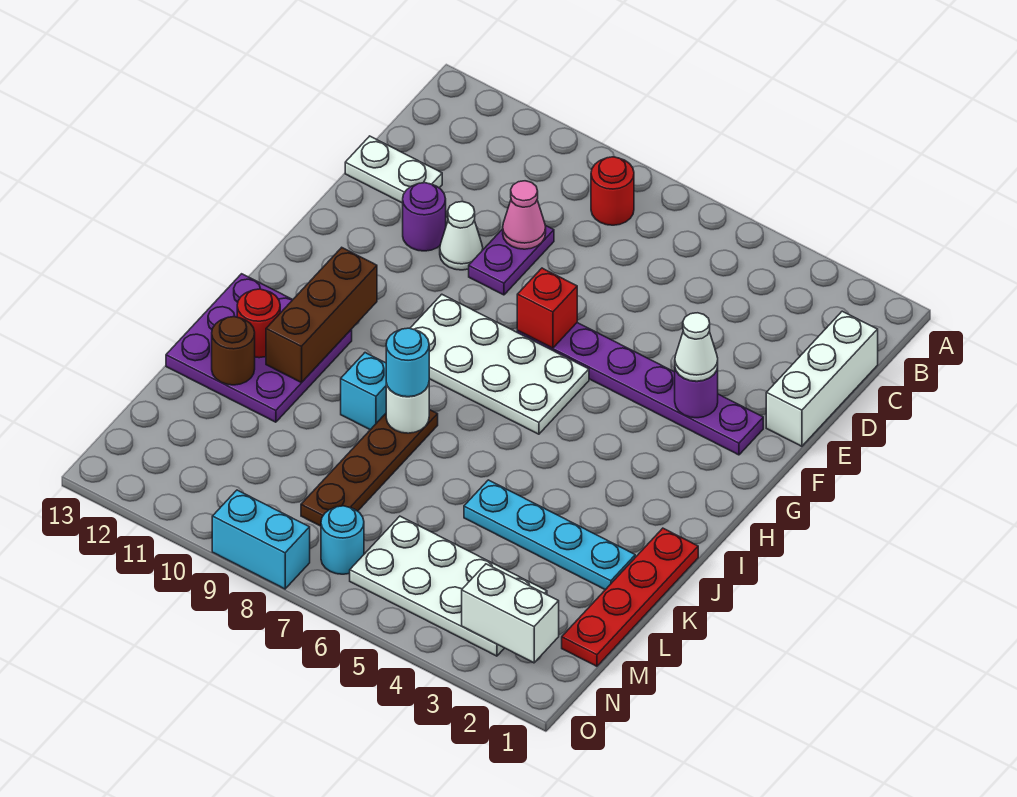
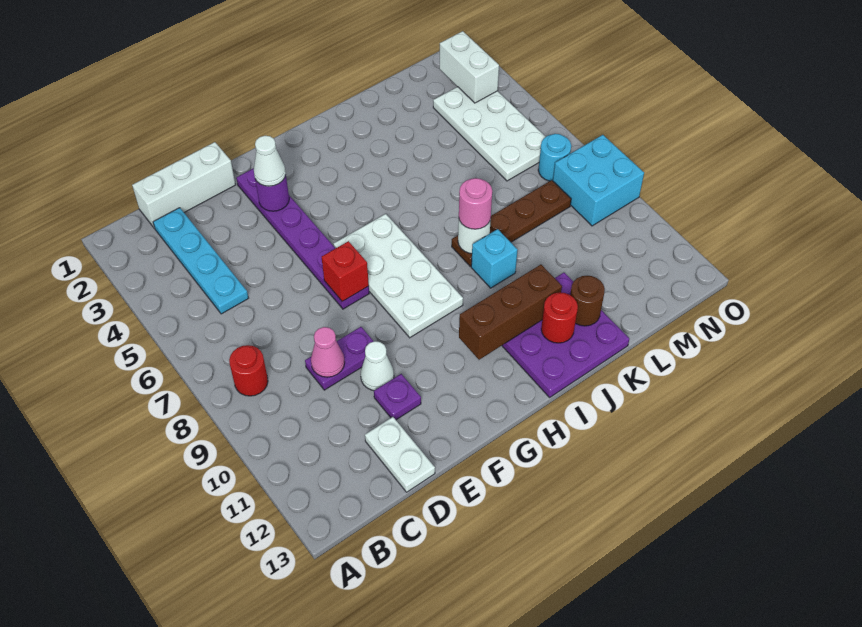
purple 1x1 round brick [403,183,446,251] -> purple 1x1 plate [374,374,421,420]
red 1x4 plate [562,528,698,666] -> none
cyan 1x1 round brick [386,328,429,397] -> pink 1x1 round brick [459,178,492,229]
cyan 1x4 plate [464,480,635,590] -> cyan 1x4 plate moved to [153,208,248,314]
cyan 1x2 brick [212,490,310,589] -> cyan 2x2 brick [553,135,644,226]

